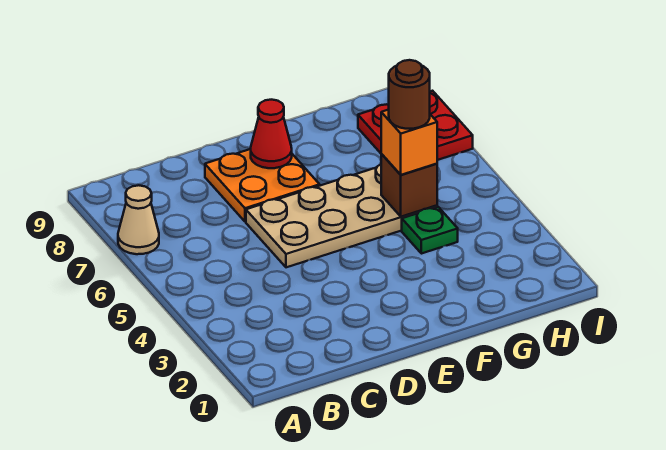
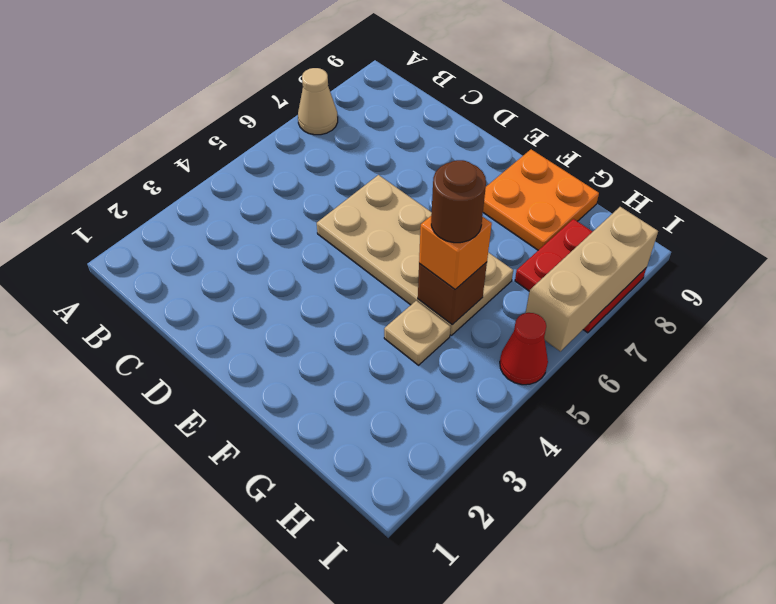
orange 2x2 plate [205,149,320,222] -> orange 2x2 plate moved to [483,149,599,250]
red 1x1 cone [251,100,292,168] -> red 1x1 cone moved to [500,313,548,385]
green 1x1 plate [402,207,458,254] -> tan 1x1 plate [384,301,451,365]
none -> tan 1x3 brick [526,207,658,351]

